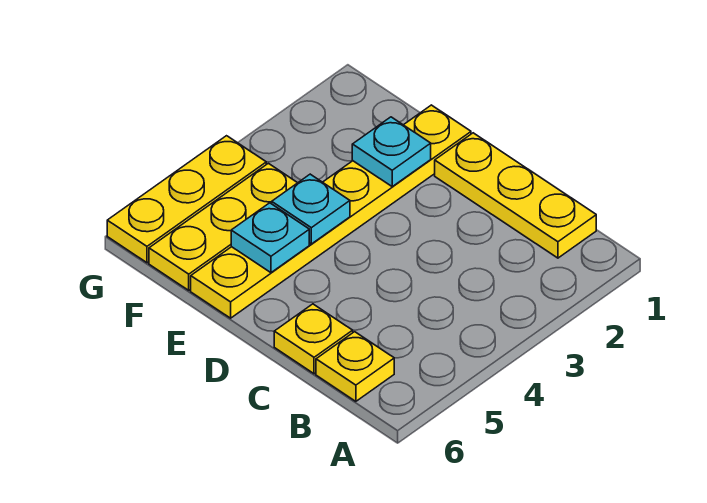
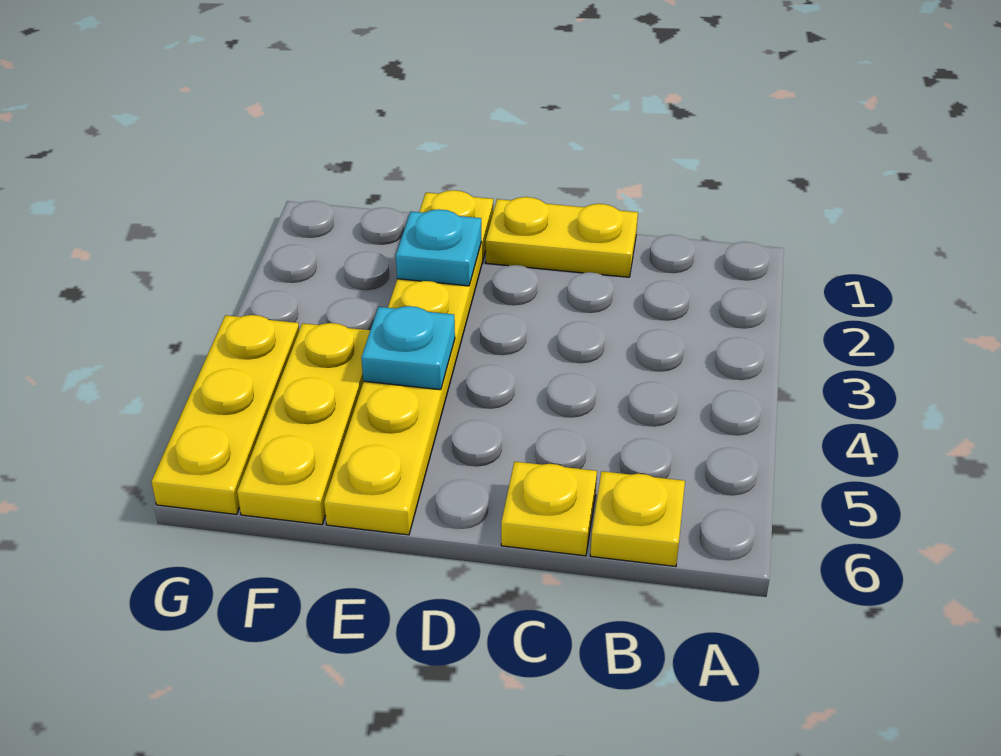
yellow 1x3 plate [435,133,596,258] -> yellow 1x2 plate [486,197,638,277]
cyan 1x1 plate [231,203,309,273] -> none

